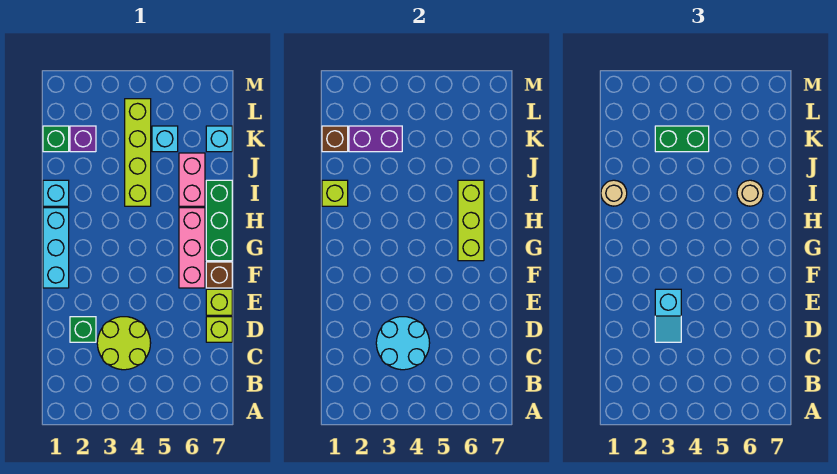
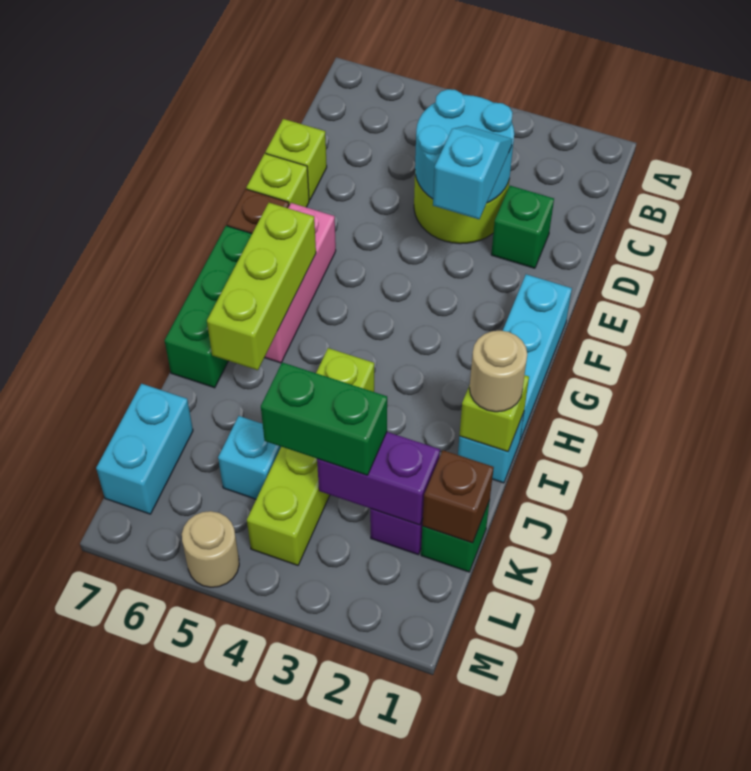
pink 1x2 brick [179,153,205,206] -> none
tan 1x1 round brick [737,180,763,206] -> tan 1x1 round brick moved to [182,511,239,587]
cyan 1x1 brick [206,126,232,152] -> cyan 1x2 brick [96,384,193,514]

